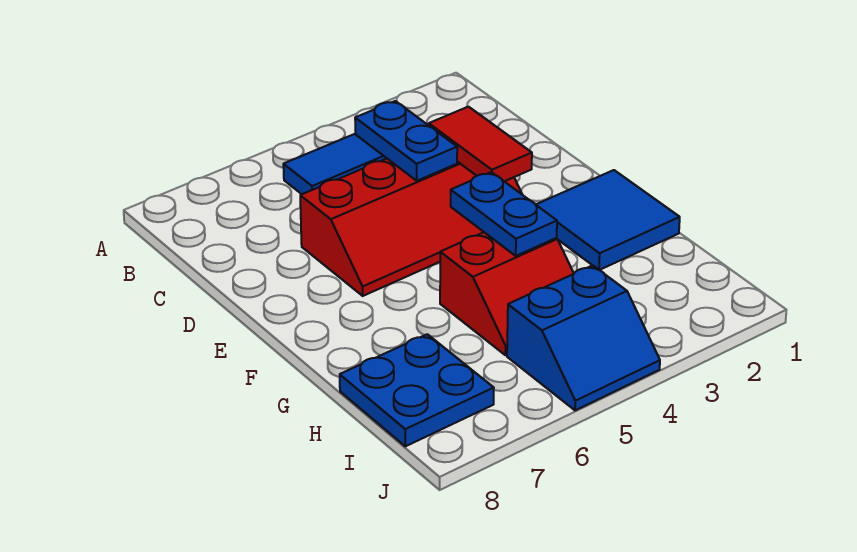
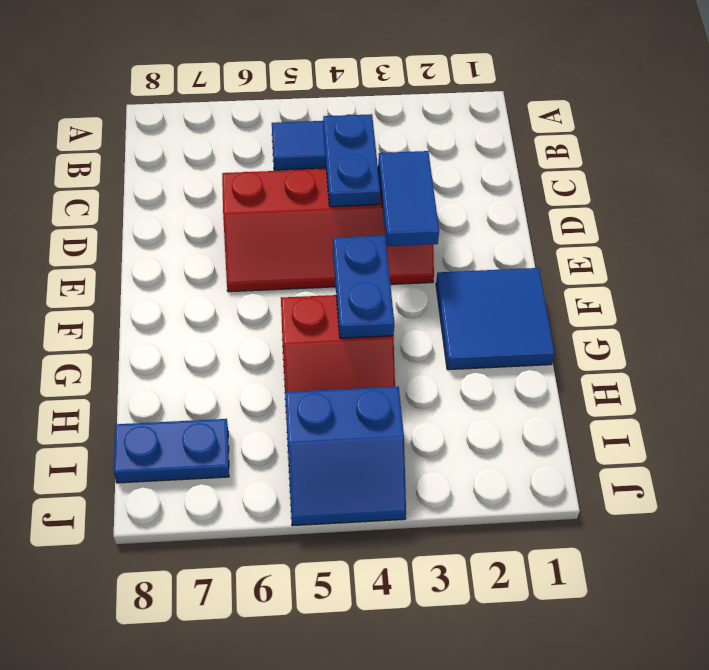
red 1x2 tile [429,107,532,181] -> blue 1x2 tile [378,151,439,246]
blue 2x2 plate [340,334,494,446] -> blue 1x2 plate [114,419,229,483]

